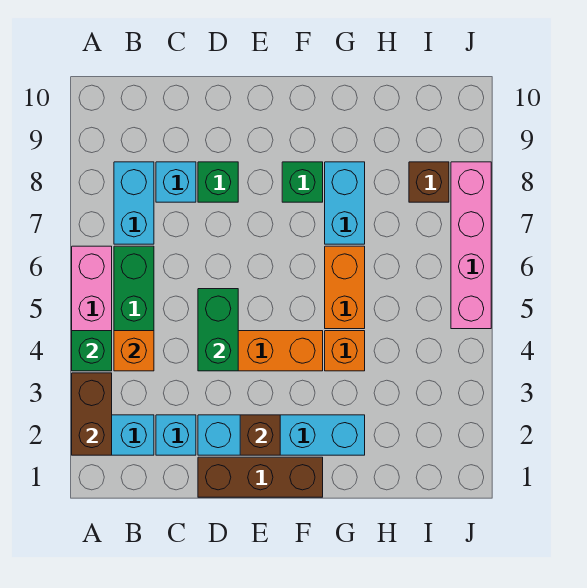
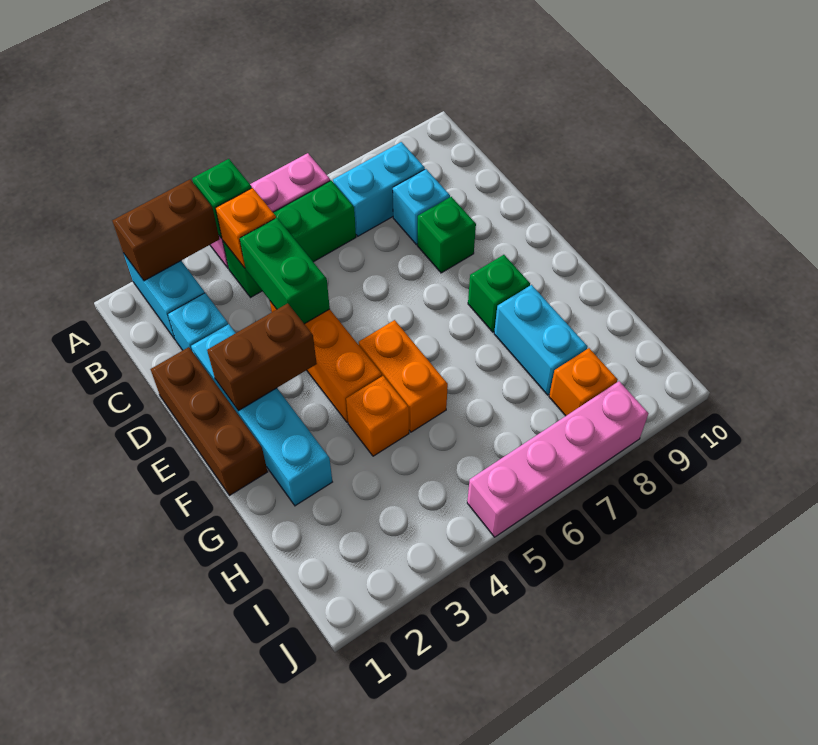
green 1x2 brick [198,289,238,371] -> green 1x2 brick turned to [240,218,330,324]
brown 1x1 brick [240,415,280,455] -> brown 1x2 brick [207,303,317,411]
orange 1x2 brick [325,246,365,329] -> orange 1x2 brick turned to [359,320,448,432]
cyan 1x2 brick [325,162,365,244] -> cyan 1x2 brick turned to [494,285,587,395]
brown 1x1 brick [409,162,449,202] -> orange 1x1 brick [549,348,618,416]

